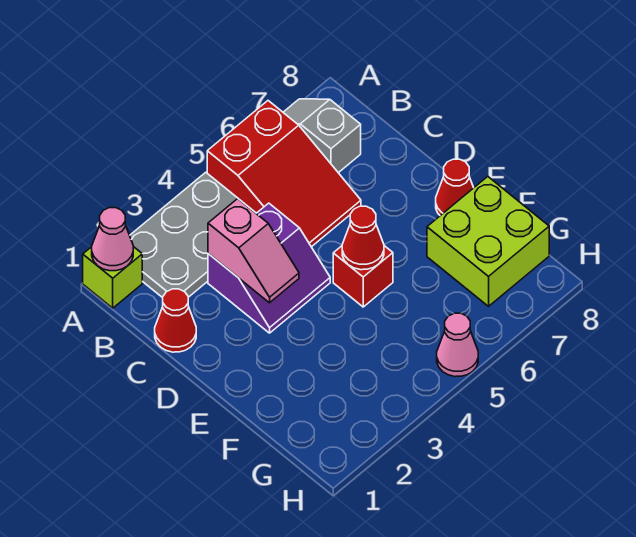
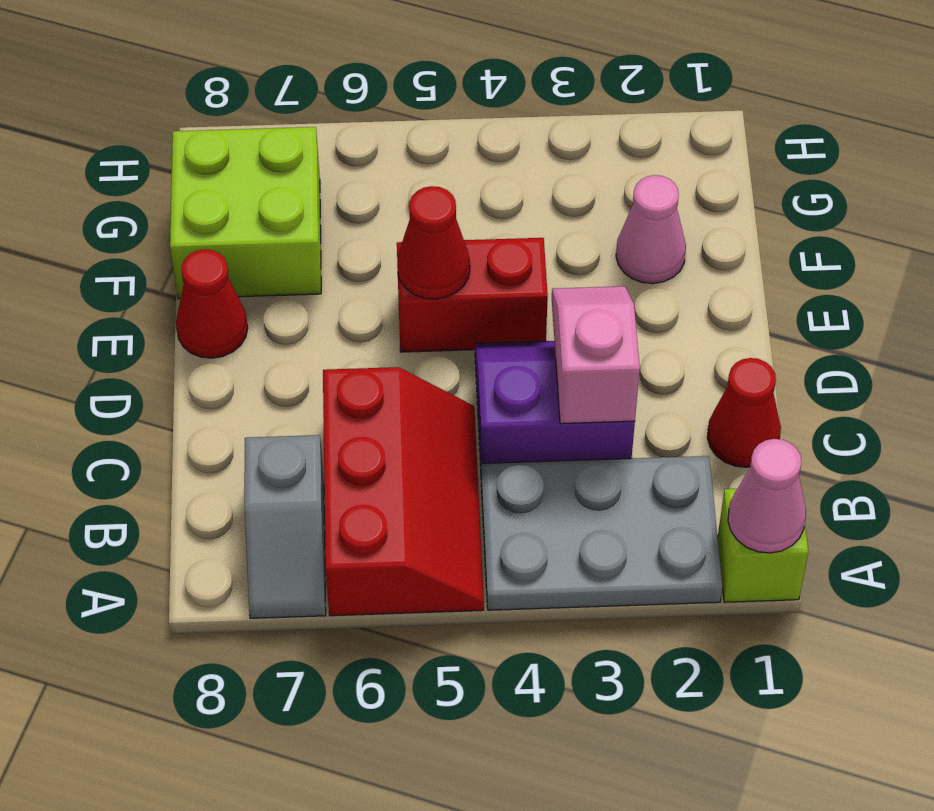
red 2x3 slope [207,101,361,247] -> red 2x3 slope turned to [323,367,484,616]
red 1x1 brick [333,246,393,307] -> red 1x2 brick [397,238,548,352]
pink 1x1 cone [437,313,478,377] -> pink 1x1 cone moved to [616,175,686,284]

